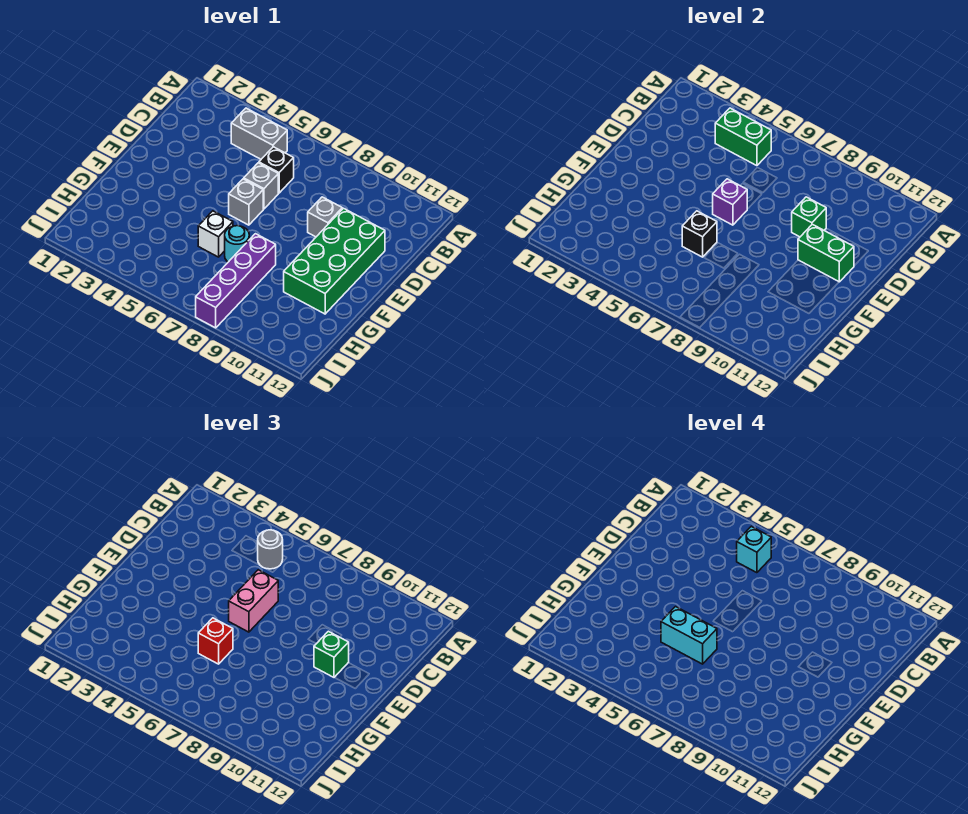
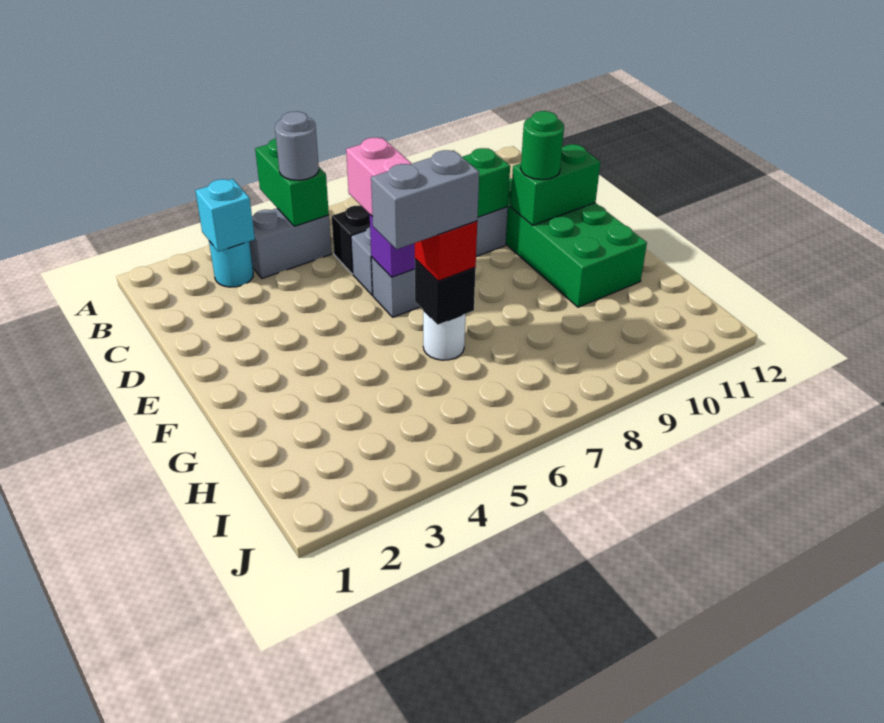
green 1x2 brick [715,108,771,166] -> green 1x2 brick turned to [255,139,329,226]
cyan 1x1 brick [737,526,771,573] -> cyan 1x1 brick moved to [195,179,255,252]
green 1x1 brick [314,631,349,677] -> green 1x1 round brick [521,111,564,180]
cyan 1x2 brick [661,607,717,664] -> grey 1x2 brick [371,150,479,249]
white 1x1 brick [198,211,233,257] -> white 1x1 round brick [423,310,465,360]
cyan 1x1 round brick [225,226,249,262] -> cyan 1x1 round brick moved to [209,241,253,287]
purple 1x4 brick [196,234,276,328] -> none

